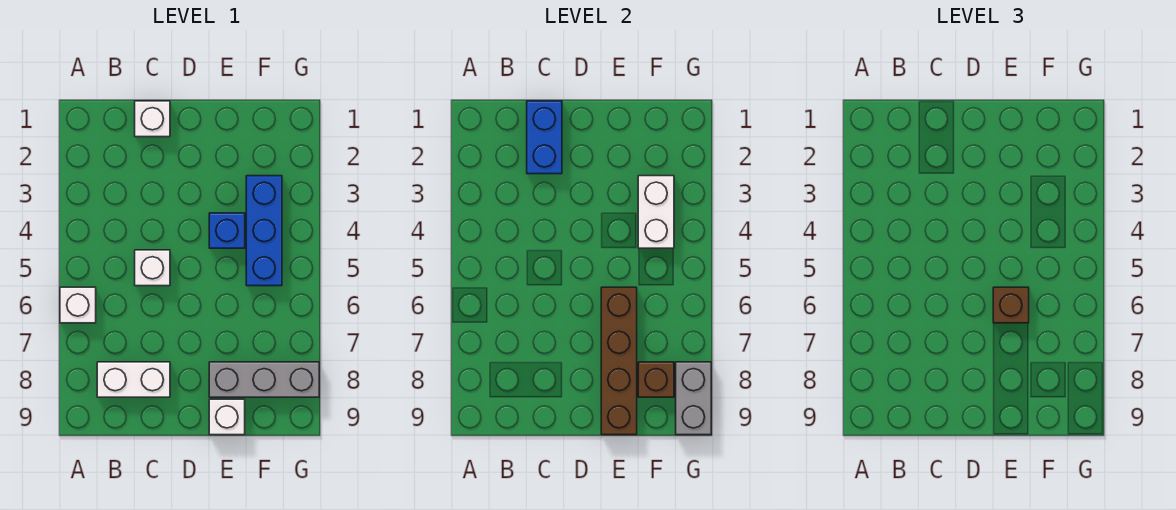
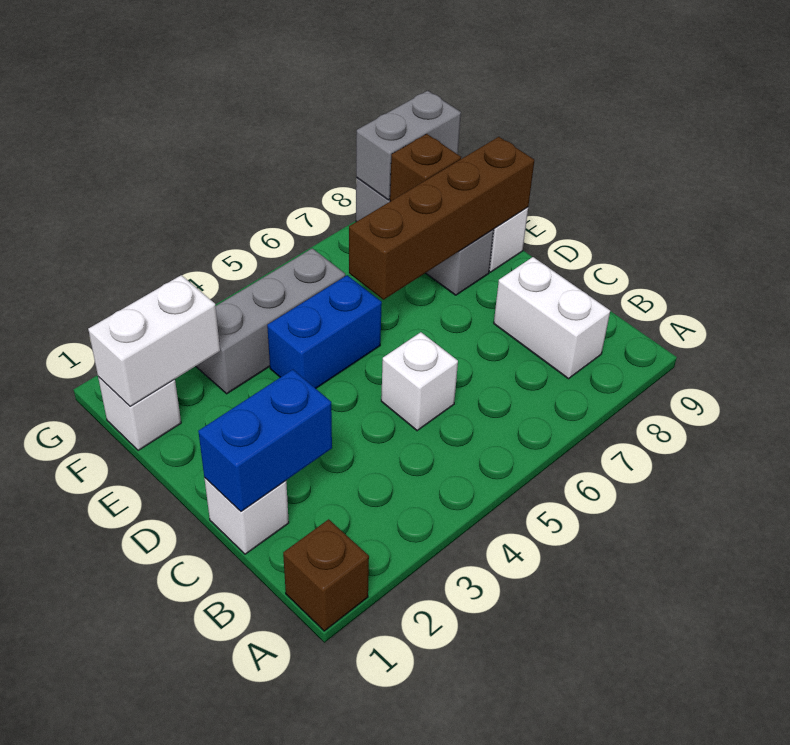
white 1x1 brick [60,287,96,323] -> white 1x1 brick moved to [98,377,181,451]
blue 1x1 brick [209,213,245,248] -> blue 1x2 brick [267,275,382,388]
brown 1x1 brick [993,287,1029,323] -> brown 1x1 brick moved to [283,519,369,631]
blue 1x3 brick [246,176,282,286] -> grey 1x3 brick [196,248,345,394]
white 1x2 brick [638,176,674,248] -> white 1x2 brick moved to [88,275,220,406]

